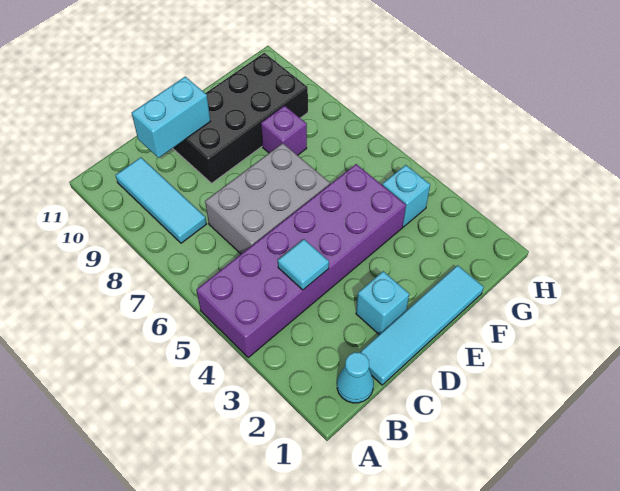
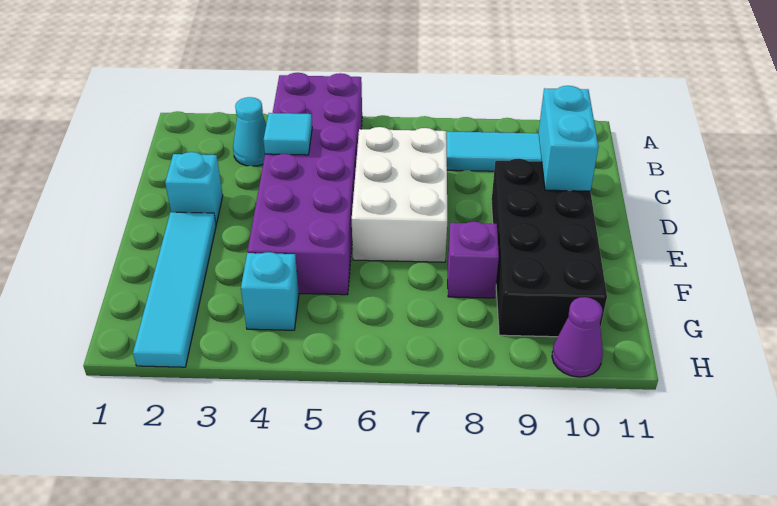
cyan 1x1 cone [337,352,374,403] -> cyan 1x1 cone moved to [233,97,266,166]
cyan 1x4 tile [360,265,484,385] -> cyan 1x4 tile moved to [133,212,216,367]
grey 2x3 brick [205,143,330,254] -> white 2x3 brick [352,127,447,262]
none -> purple 1x1 cone [552,297,603,377]

